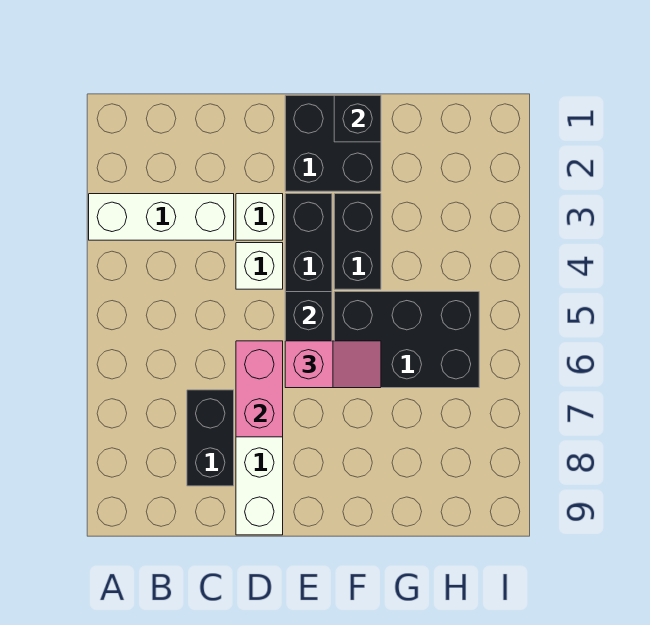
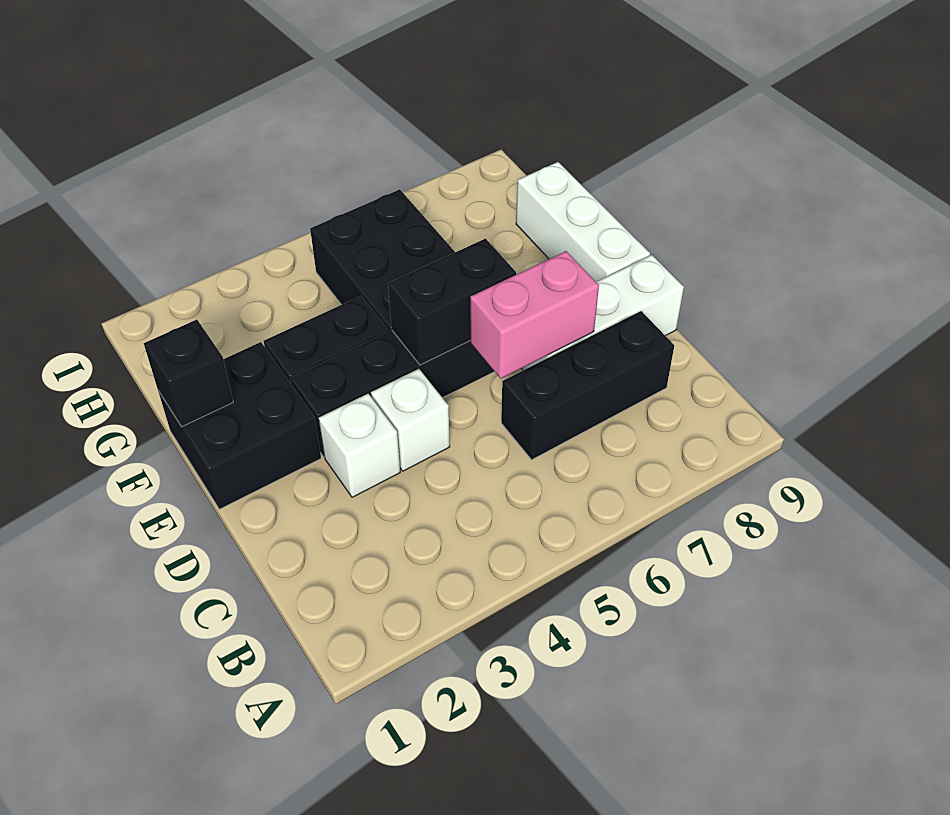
white 1x3 brick [89,194,234,240] -> white 1x3 brick moved to [516,162,650,282]
black 1x2 brick [187,390,234,486] -> black 1x3 brick [501,311,674,460]
pink 1x2 slope [285,341,381,388] -> none

